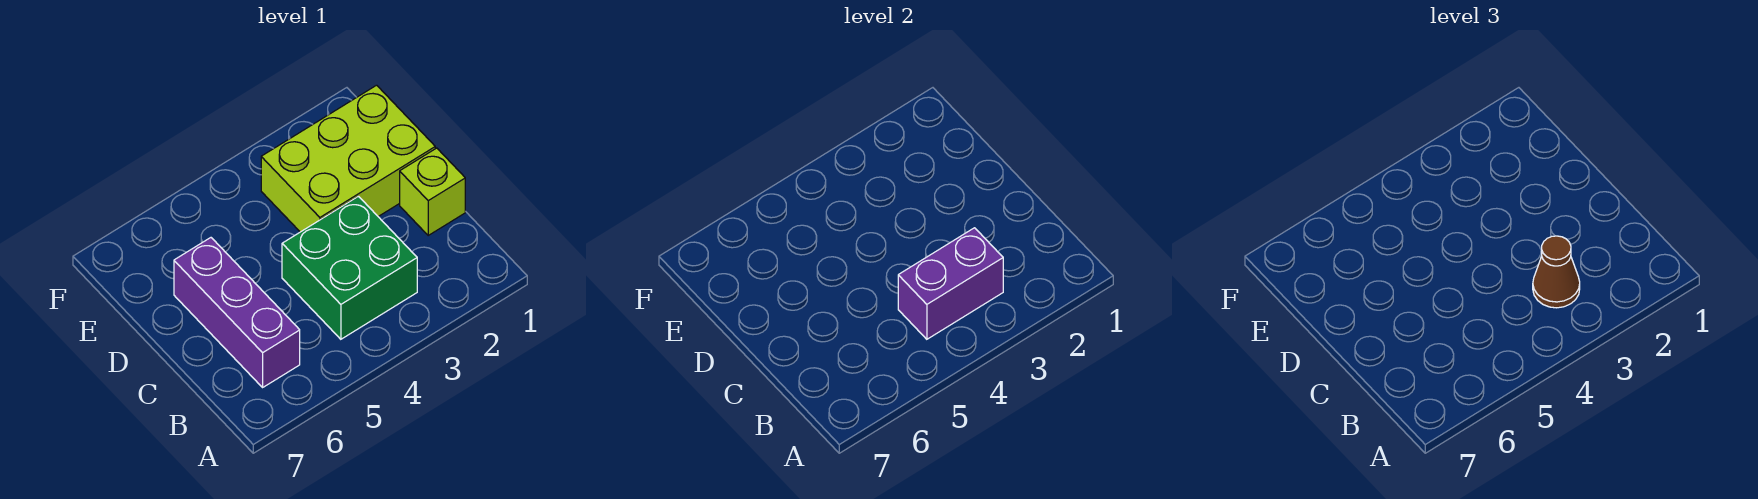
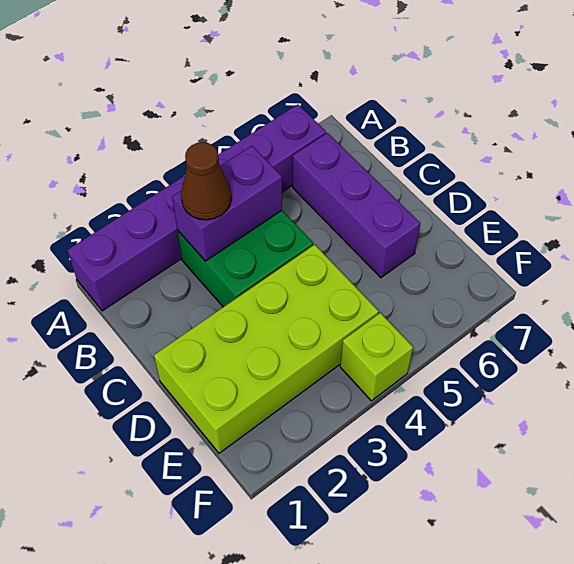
none -> purple 1x6 brick [67,104,326,311]
lime 1x1 brick [400,148,465,235] -> lime 1x1 brick moved to [340,313,413,401]
lime 2x3 brick [261,85,435,232] -> lime 2x4 brick [154,244,379,453]

